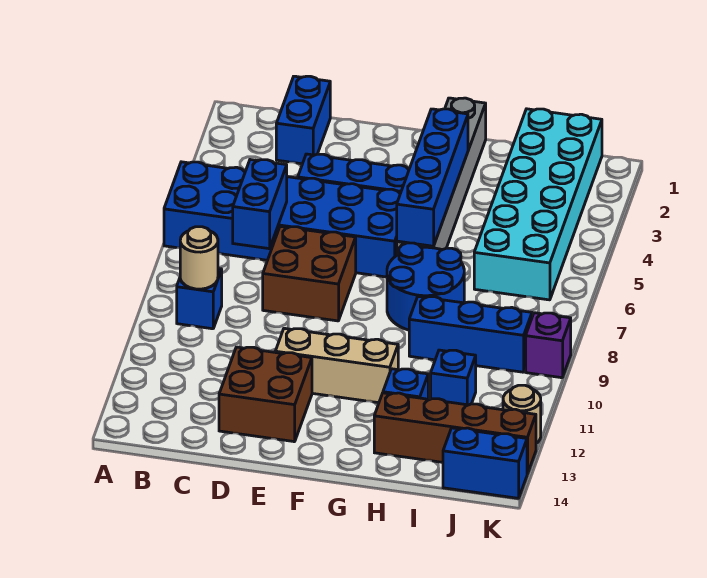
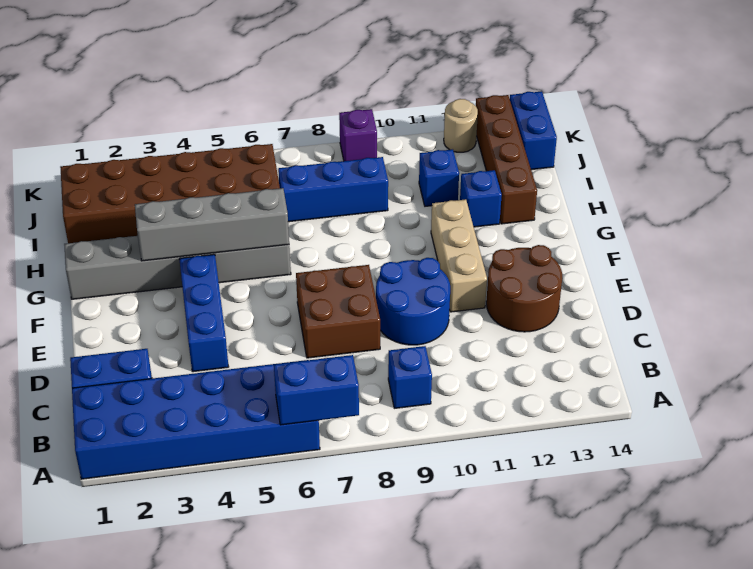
blue 2x6 brick [164,162,401,277] -> blue 2x6 brick turned to [72,360,320,479]
tan 1x1 round brick [180,227,218,289] -> none
blue 1x2 brick [233,160,287,249] -> blue 1x2 brick moved to [274,355,359,425]
brown 2x2 brick [219,347,312,442] -> brown 2x2 round brick [486,245,562,332]
blue 1x4 brick [397,109,468,246] -> grey 1x4 brick [135,188,289,261]
blue 2x2 round brick [387,243,464,330] -> blue 2x2 round brick moved to [376,258,450,345]
blue 1x3 brick [409,297,532,372] -> blue 1x3 brick turned to [278,157,388,222]
cyan 2x6 brick [474,109,602,300] -> brown 2x6 brick [60,144,280,243]

